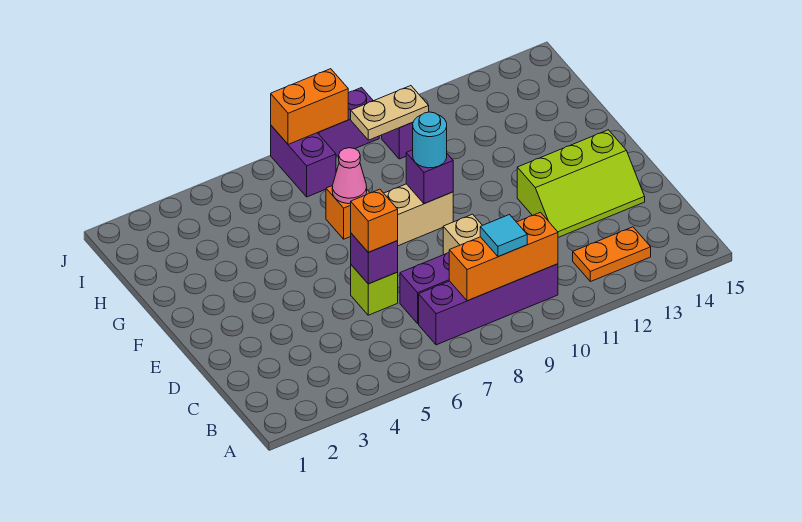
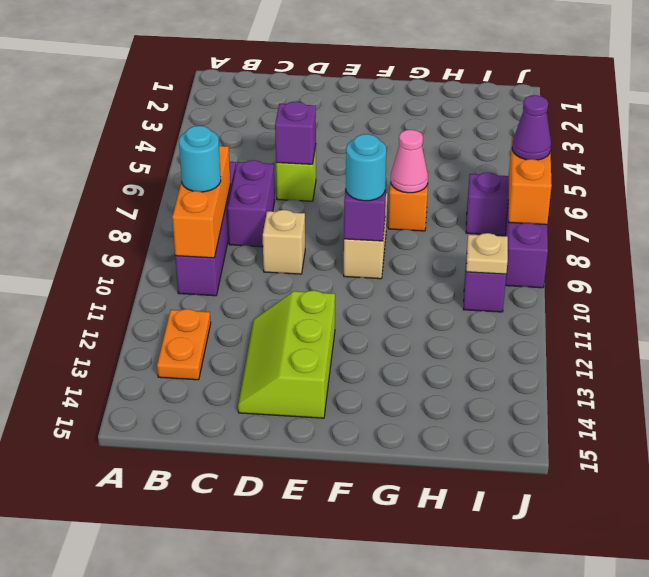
cyan 1x1 tile [480,215,527,257] -> cyan 1x1 round brick [179,126,221,192]
orange 1x1 brick [351,189,398,252] -> none
tan 1x2 plate [351,86,429,140] -> tan 1x1 plate [466,233,508,274]
none -> purple 1x1 cone [512,95,551,160]

